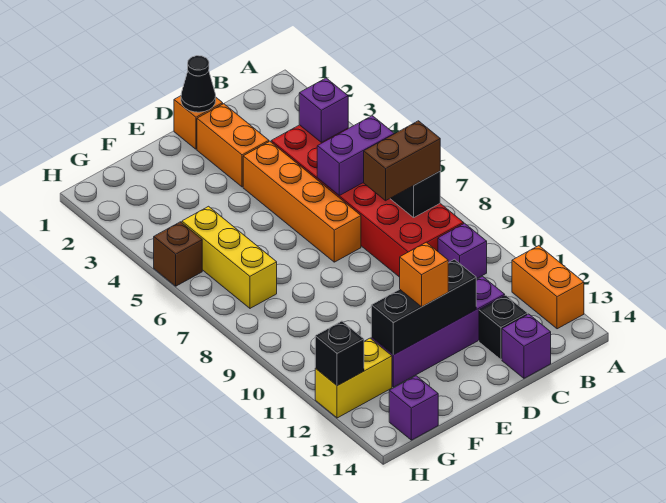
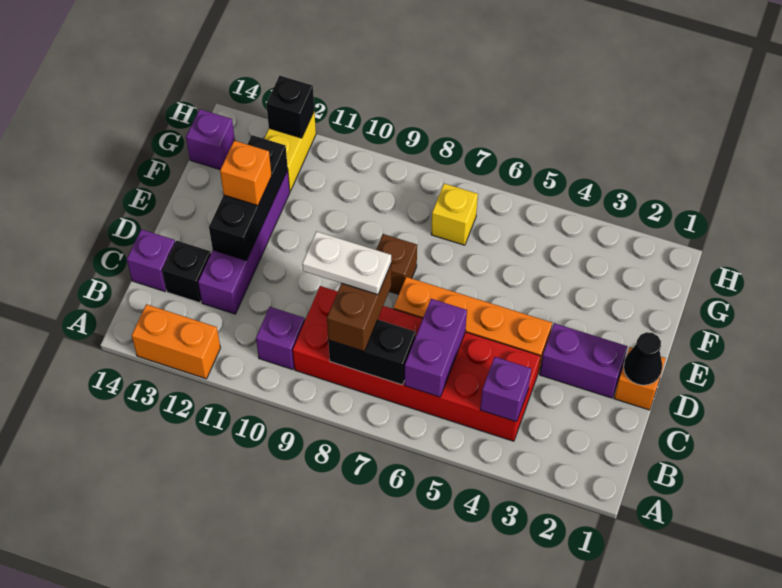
none -> white 1x2 plate [302,231,391,295]
orange 1x2 brick [197,104,269,187] -> purple 1x2 brick [540,323,628,398]
yellow 1x3 brick [182,206,277,308] -> yellow 1x1 brick [431,183,478,245]
brown 1x1 brick [154,222,202,286] -> brown 1x1 brick moved to [376,234,417,294]

